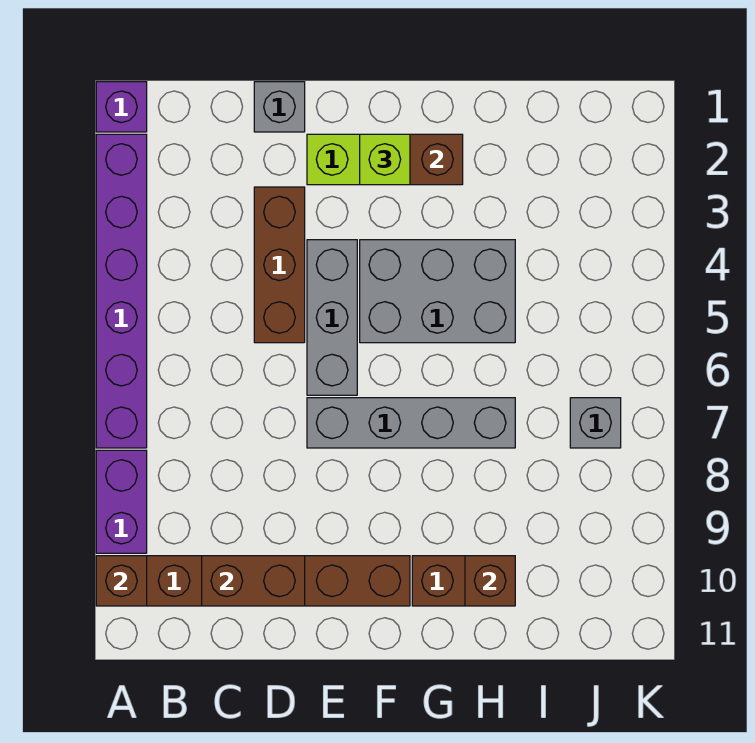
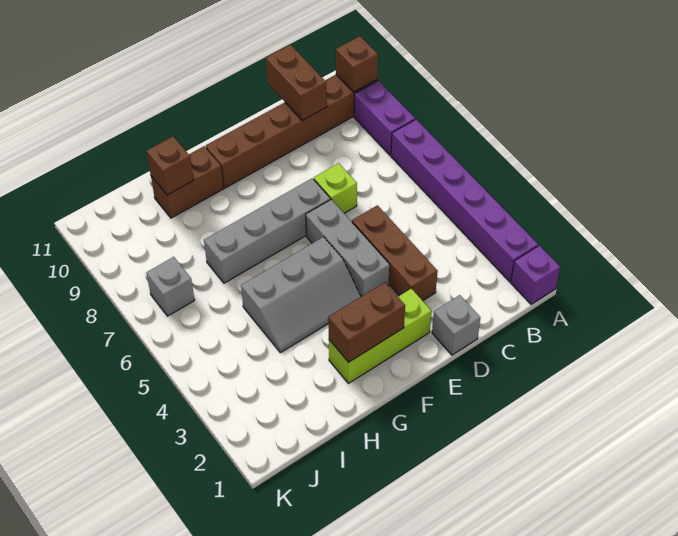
brown 1x2 brick [202,556,305,606] -> brown 1x2 brick turned to [266,45,327,121]
lime 1x1 brick [360,134,410,185] -> lime 1x1 brick moved to [314,163,357,213]
grey 2x3 brick [360,240,515,343] -> grey 2x3 slope [241,237,361,353]

